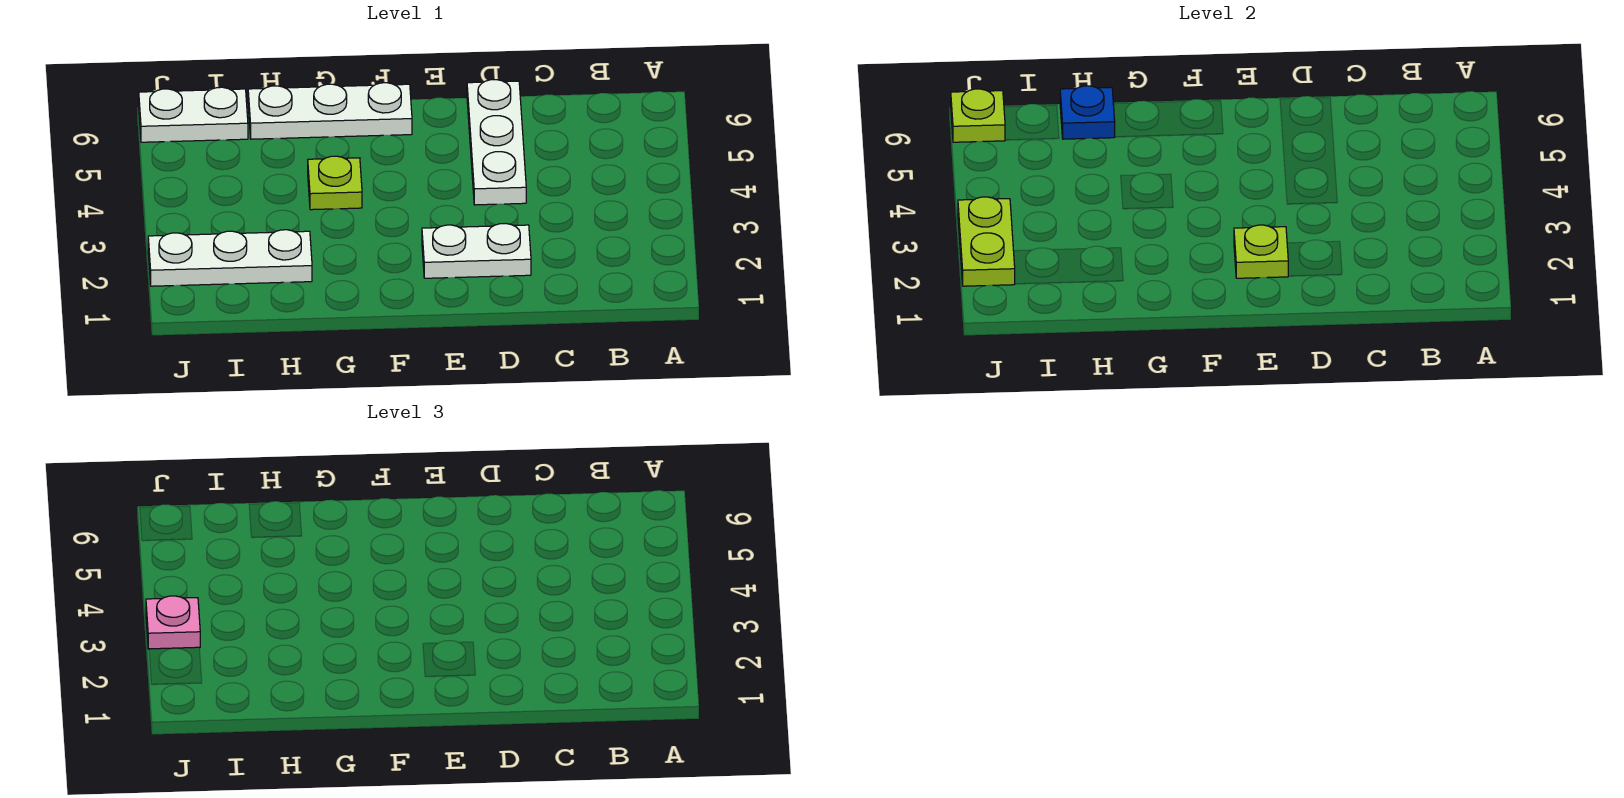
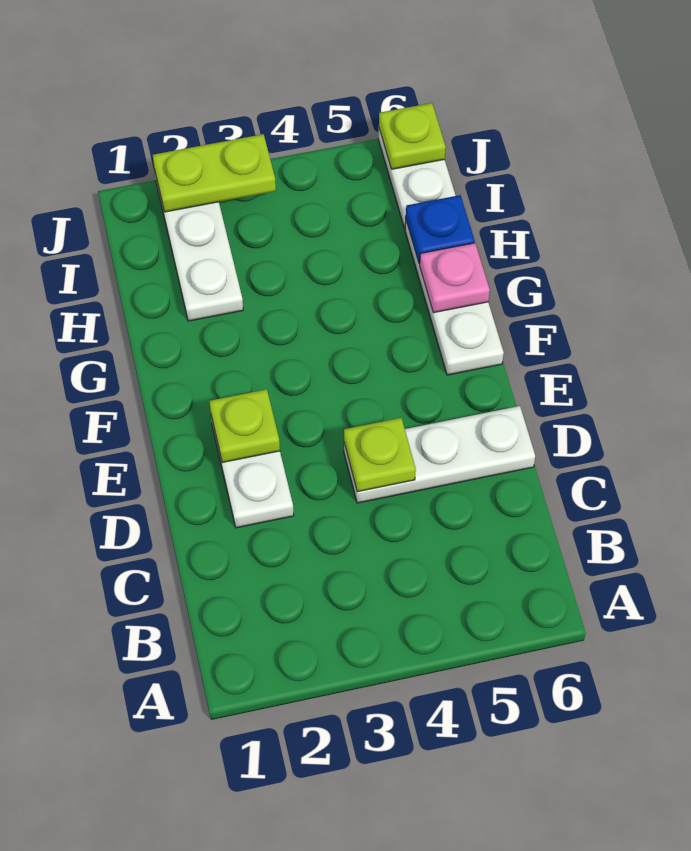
lime 1x1 plate [308,156,362,210] -> lime 1x1 plate moved to [344,418,416,492]
pink 1x1 plate [146,596,200,649] -> pink 1x1 plate moved to [420,243,490,313]

